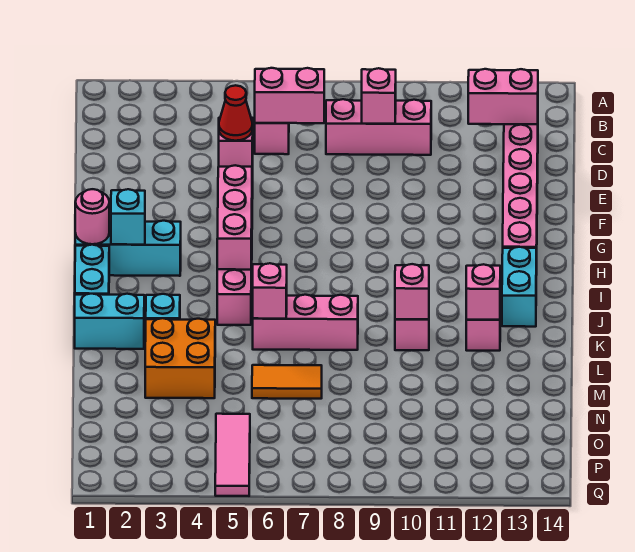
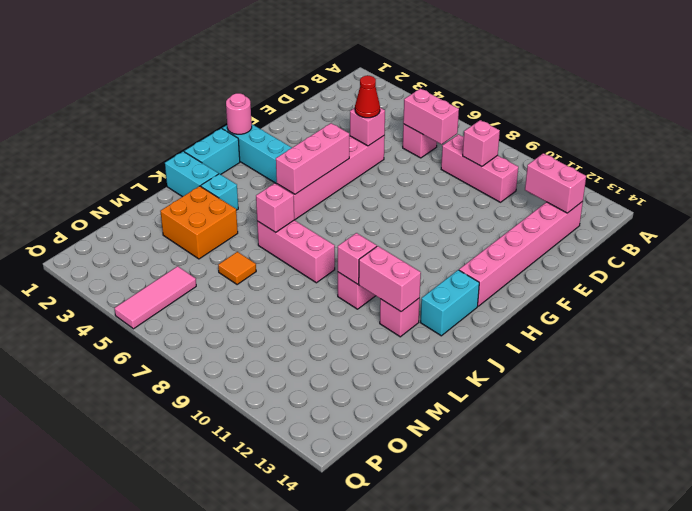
cyan 1x1 brick [111,189,145,245] -> none
pink 1x1 brick [466,264,500,320] -> pink 1x2 brick [359,246,421,312]
orange 1x2 tile [252,365,322,399] -> orange 1x1 tile [218,252,256,285]

